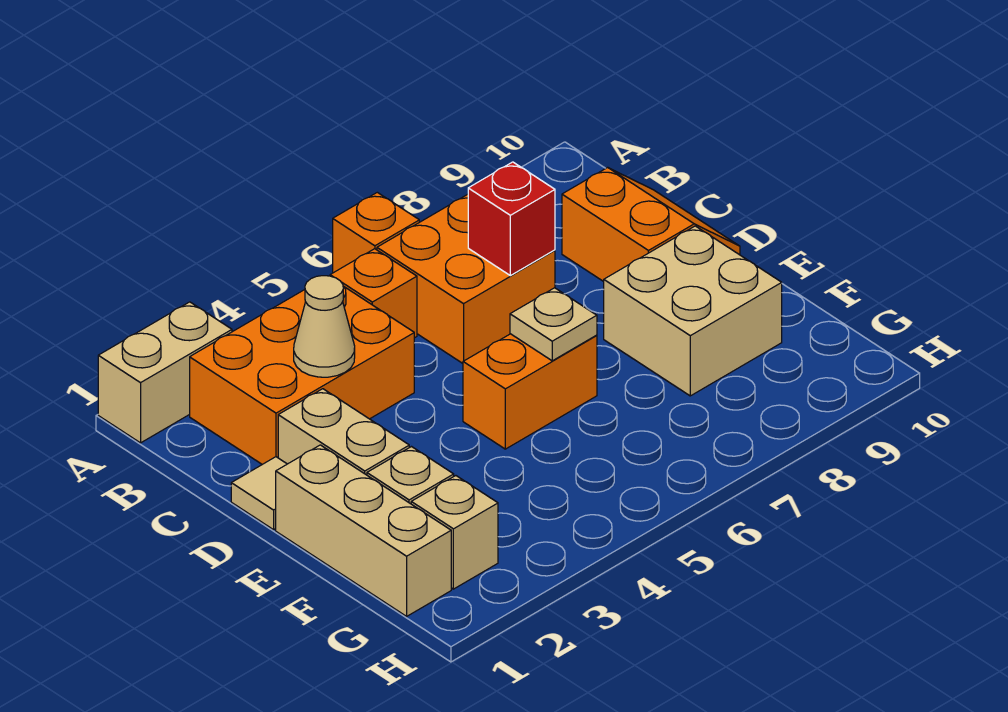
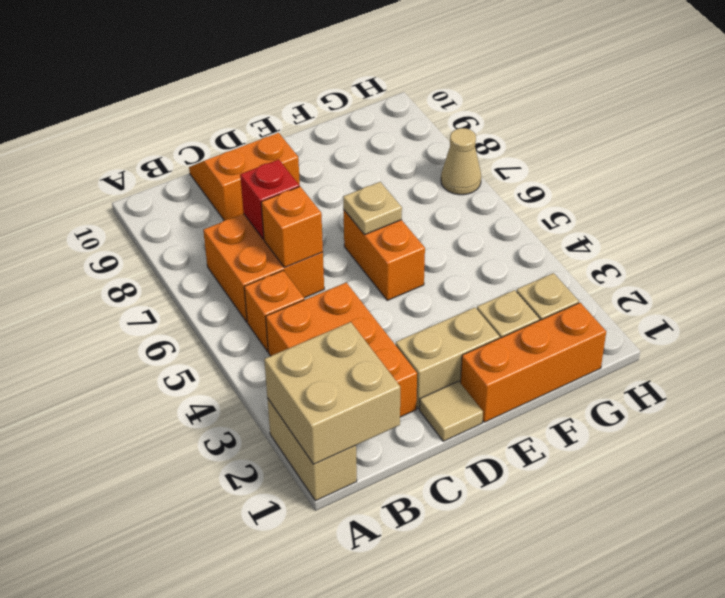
orange 1x1 brick [333,192,419,273] -> orange 1x1 brick moved to [261,186,323,267]
tan 1x1 cone [294,276,355,377] -> tan 1x1 cone moved to [441,128,481,195]
tan 1x3 brick [276,445,451,616] -> orange 1x3 brick [461,303,606,422]
tan 2x2 brick [604,226,782,396] -> tan 2x2 brick moved to [264,322,400,464]

